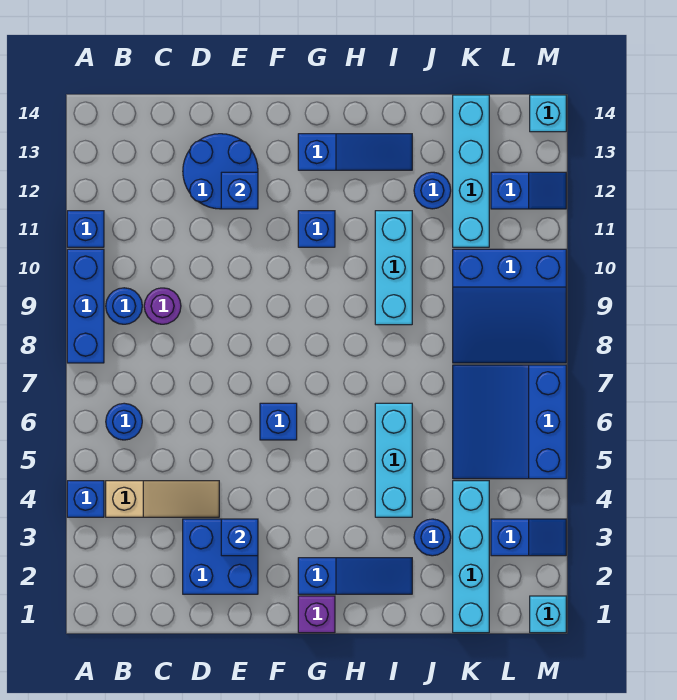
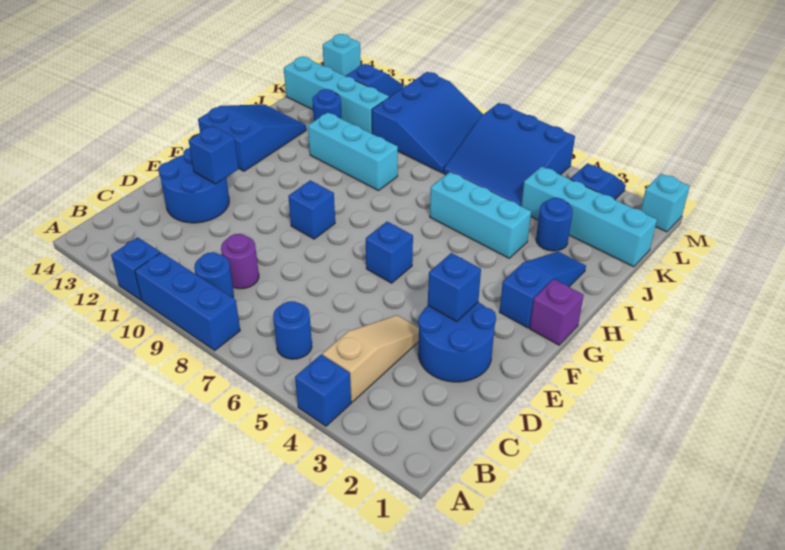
blue 2x2 brick [183,519,258,594] -> blue 2x2 round brick [418,302,496,382]
blue 1x1 brick [298,211,335,247] -> blue 1x1 brick moved to [288,180,335,239]
blue 1x3 slope [298,134,412,170] -> blue 2x3 slope [198,104,306,171]

